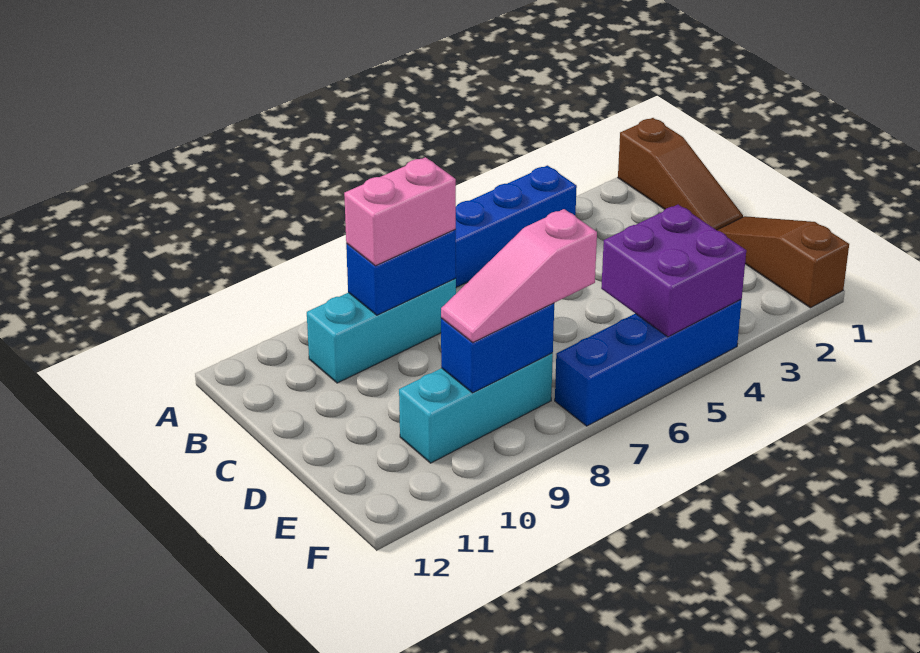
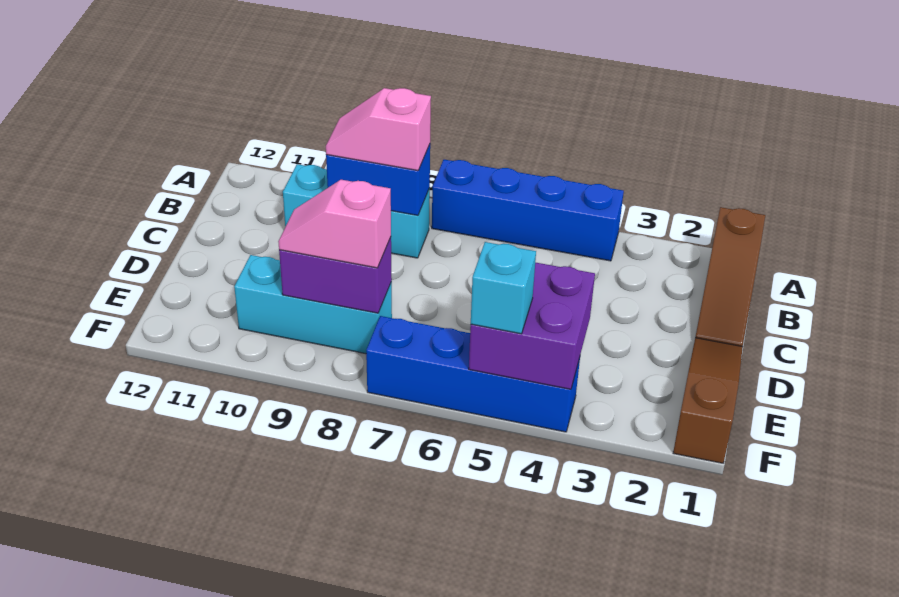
pink 1x2 brick [344,157,456,266] -> pink 1x2 slope [326,88,431,171]
pink 1x3 slope [441,209,597,342] -> pink 1x2 slope [278,180,391,268]
blue 1x2 brick [441,303,554,393] -> purple 1x2 brick [279,237,392,313]
none -> cyan 1x1 brick [471,242,536,334]

